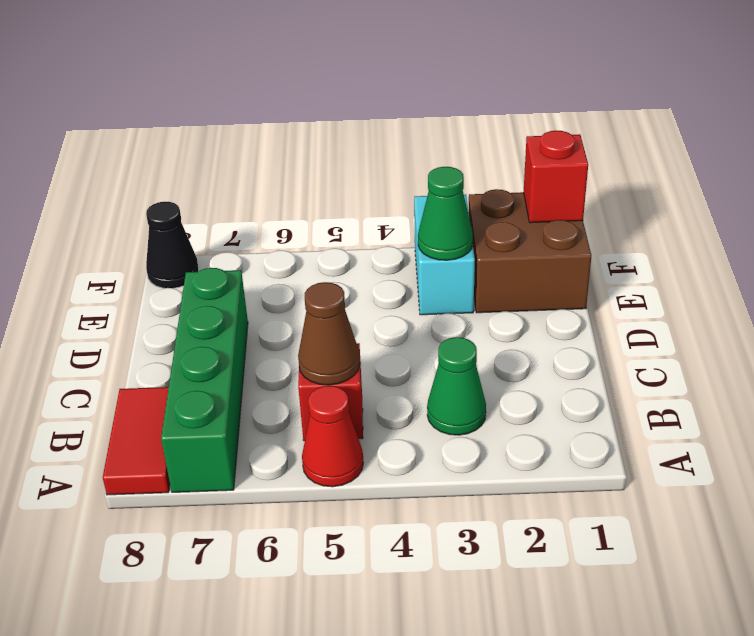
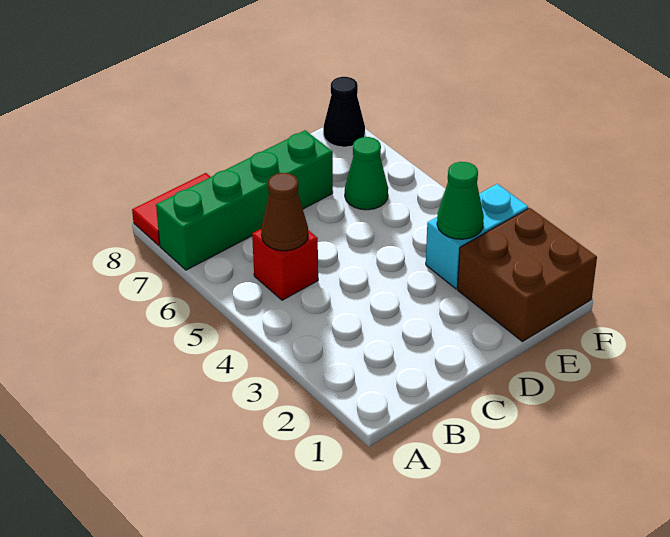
red 1x1 cone [302,386,364,487] -> none
green 1x1 cone [427,337,486,435] -> green 1x1 cone moved to [345,137,388,210]
red 1x1 brick [524,131,588,223] -> none

